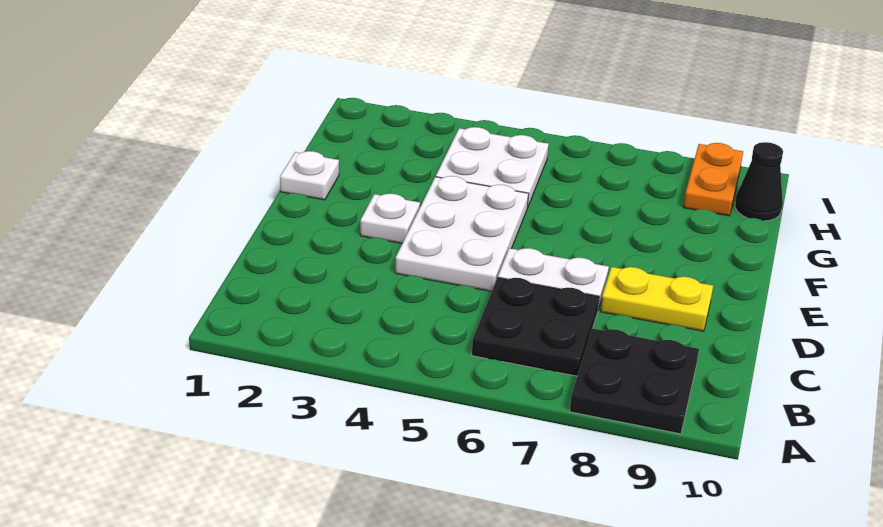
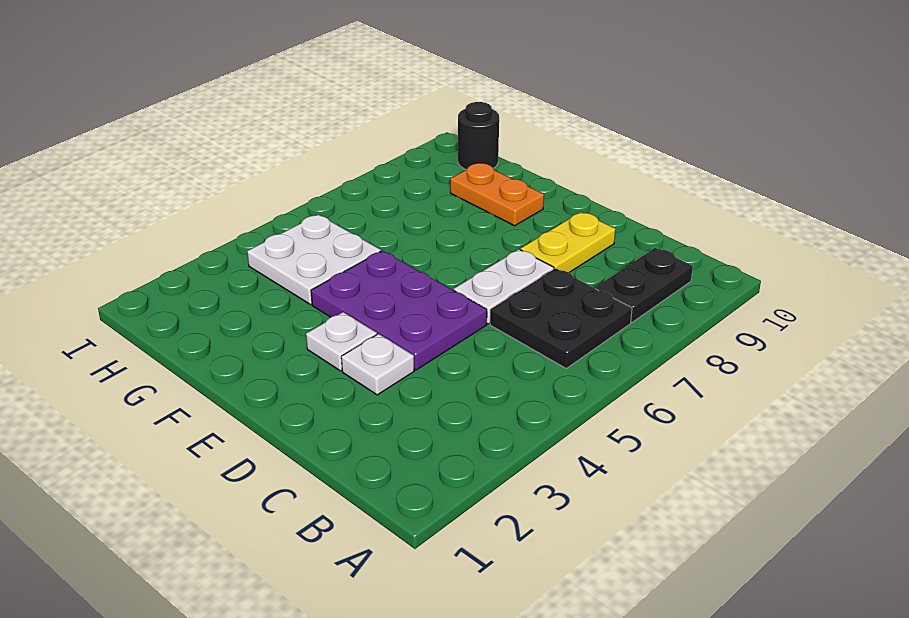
black 2x2 plate [570,328,699,434] -> black 1x2 plate [595,248,693,322]
white 2x3 plate [395,176,529,291] -> purple 2x3 plate [311,251,487,370]
white 1x1 plate [280,151,339,200] -> white 1x1 plate moved to [341,334,414,395]
orange 1x2 plate [684,143,743,216] -> orange 1x2 plate moved to [450,163,544,226]
black 1x1 cone [735,142,783,221] -> black 1x1 round brick [458,102,499,170]

